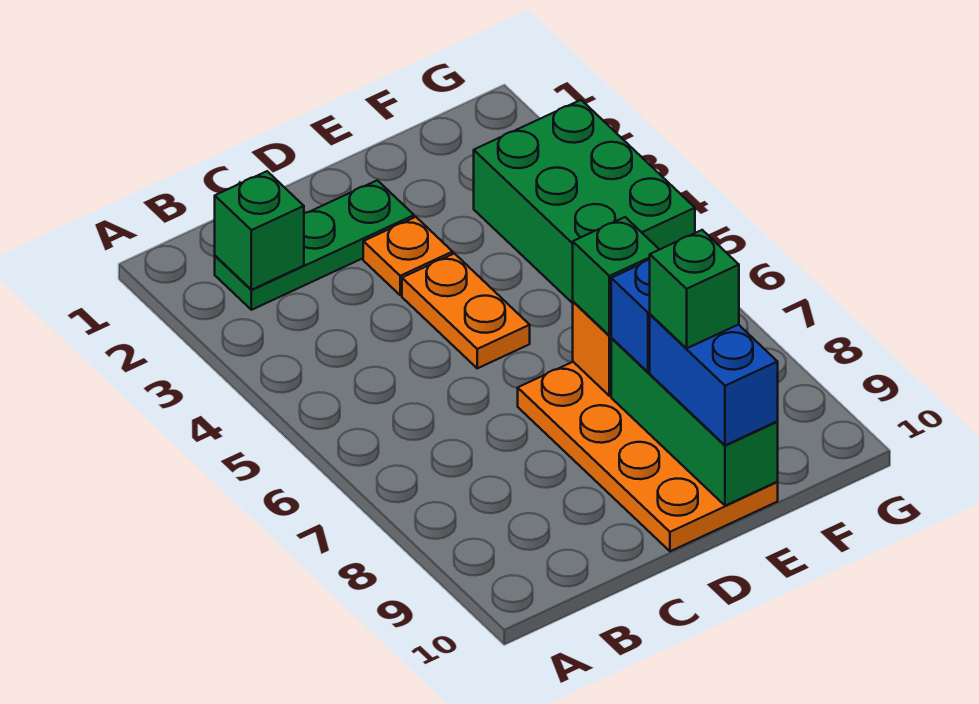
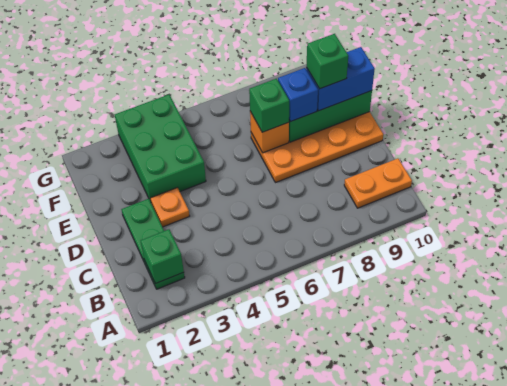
orange 1x2 plate [402,253,530,368] -> orange 1x2 plate moved to [344,158,412,208]
green 2x3 brick [474,100,695,303] -> green 2x3 brick turned to [115,95,206,201]

